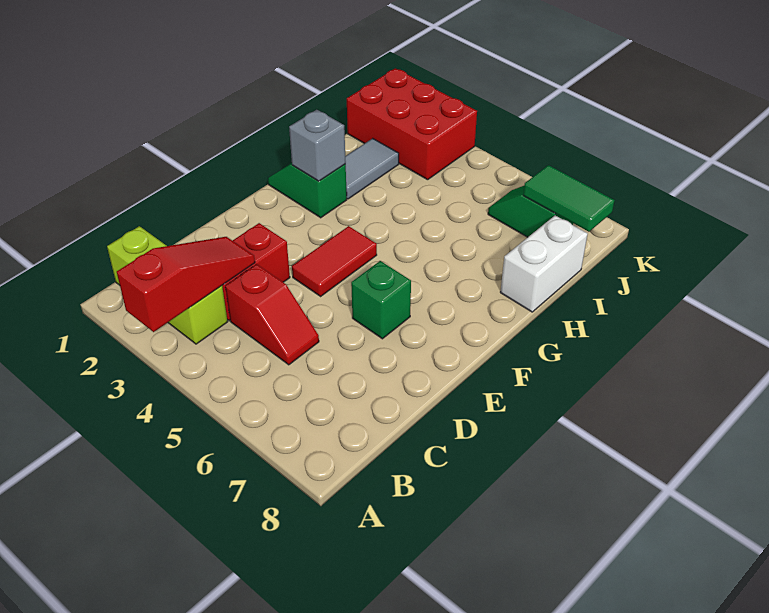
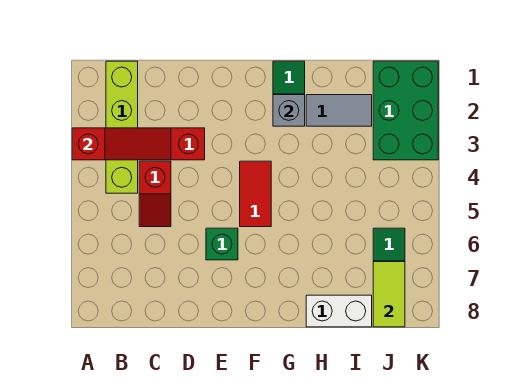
lime 1x3 brick [107,226,228,344] -> lime 1x4 brick [106,61,138,193]
red 1x2 tile [292,226,377,296] -> red 1x2 tile turned to [240,161,271,227]
red 2x3 brick [347,68,477,180] -> green 2x3 brick [373,61,438,160]
green 1x2 tile [523,165,614,232] -> lime 1x2 tile [373,262,405,327]

